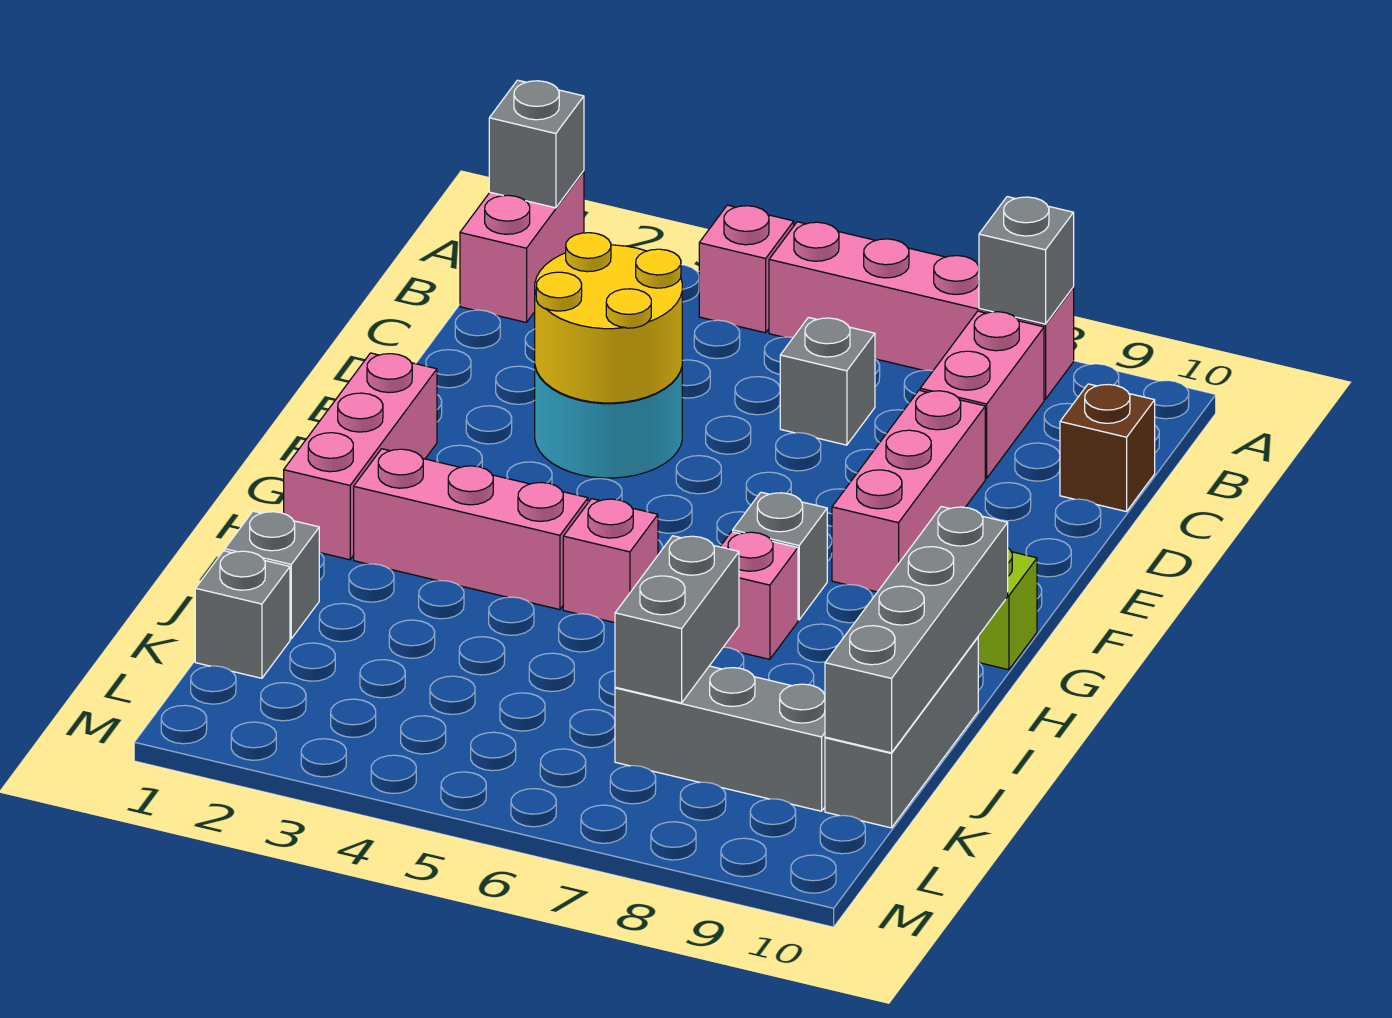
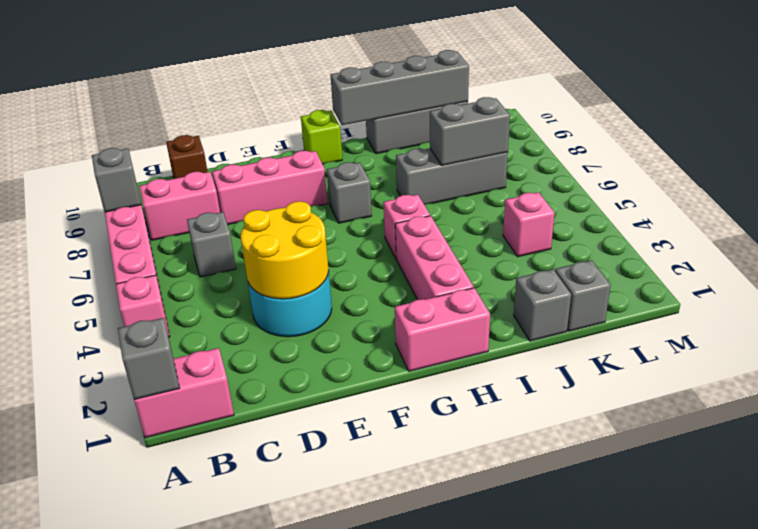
pink 1x3 brick [284,353,437,560] -> pink 1x2 brick [395,288,490,371]
pink 1x1 brick [720,532,798,659] -> pink 1x1 brick moved to [503,192,554,257]
grey 1x3 brick [615,666,825,811] -> grey 1x3 brick turned to [396,148,508,205]

